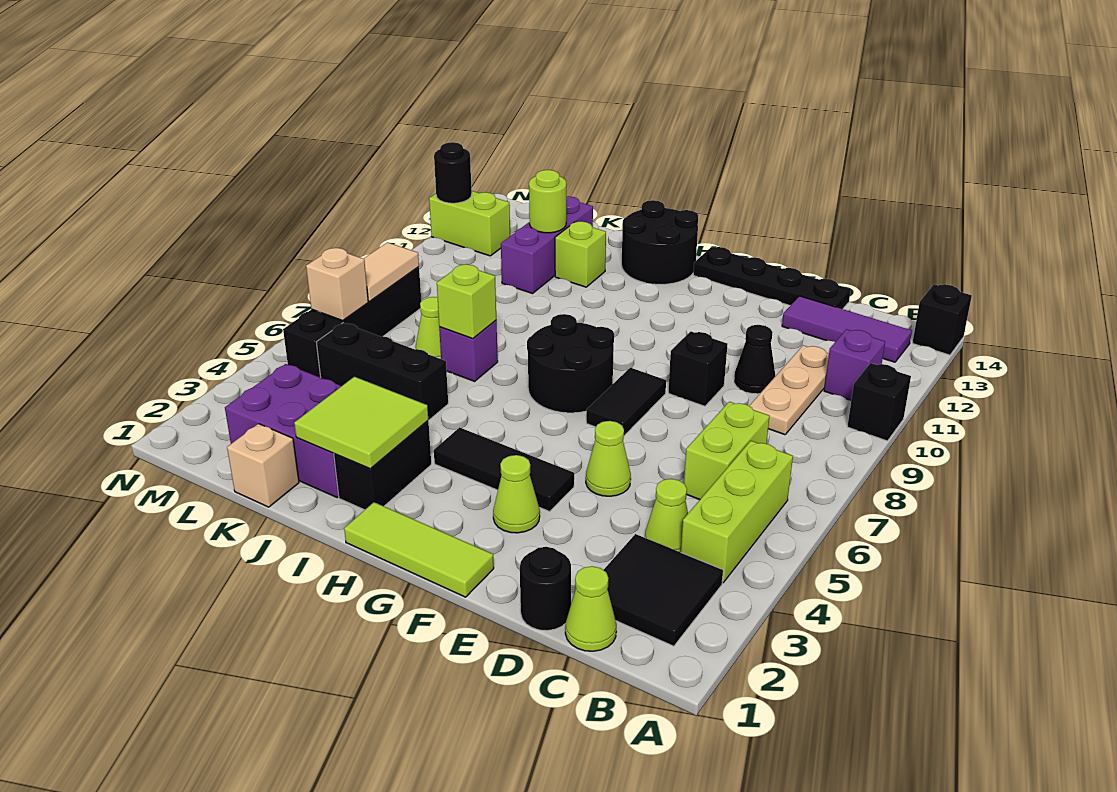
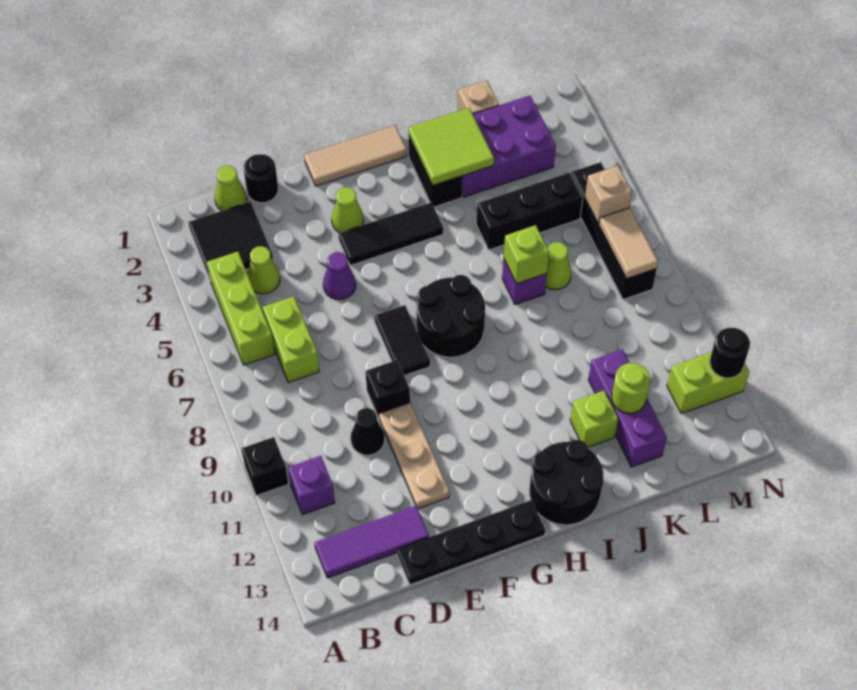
black 1x1 brick [913,284,972,355] -> none
tan 1x3 plate [749,345,829,435] -> tan 1x3 plate moved to [379,403,450,509]
lime 1x1 cone [586,421,631,496] -> purple 1x1 cone [323,252,356,300]
lime 1x3 tile [344,502,494,597] -> tan 1x3 tile [304,126,407,186]

